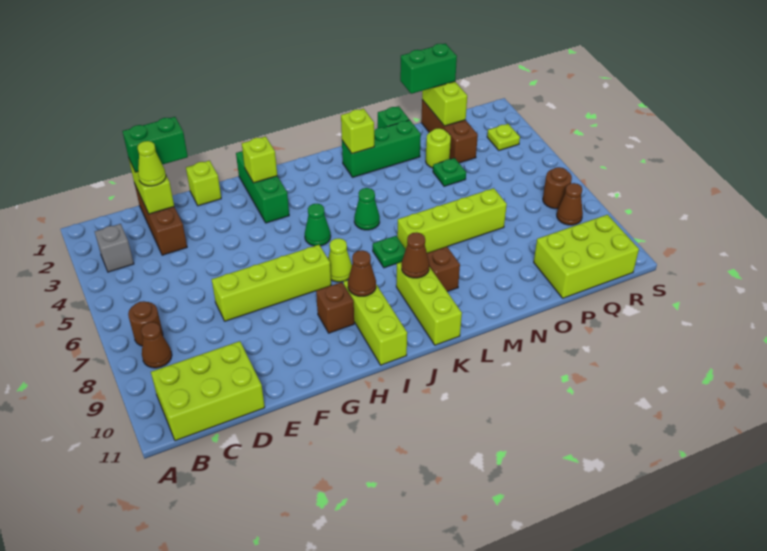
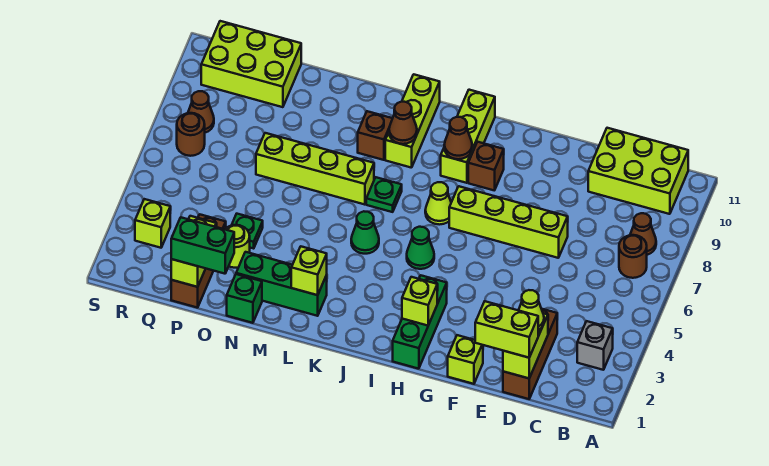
green 1x2 brick [122,117,188,172] -> lime 1x2 brick [475,301,538,358]
lime 1x1 plate [487,124,520,150] -> lime 1x1 brick [135,199,170,248]

